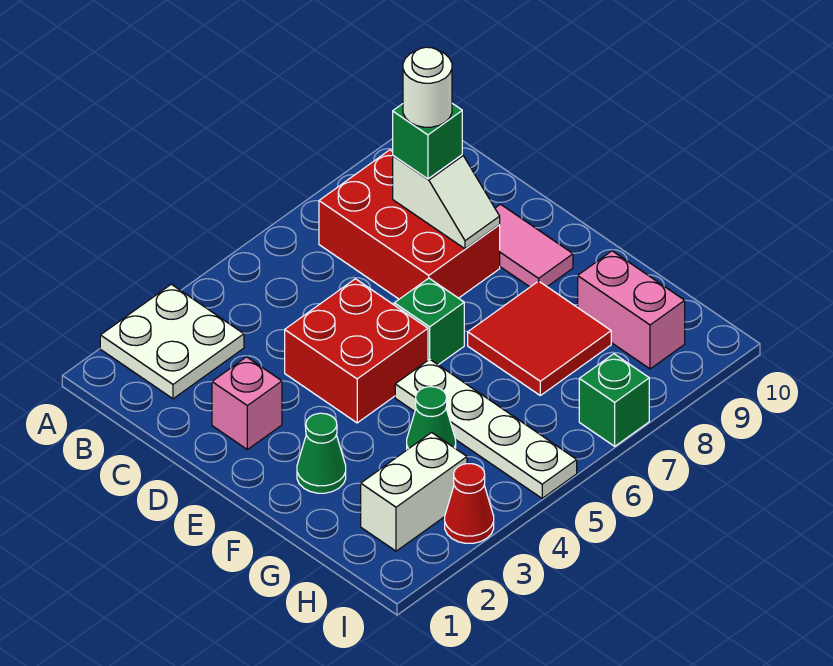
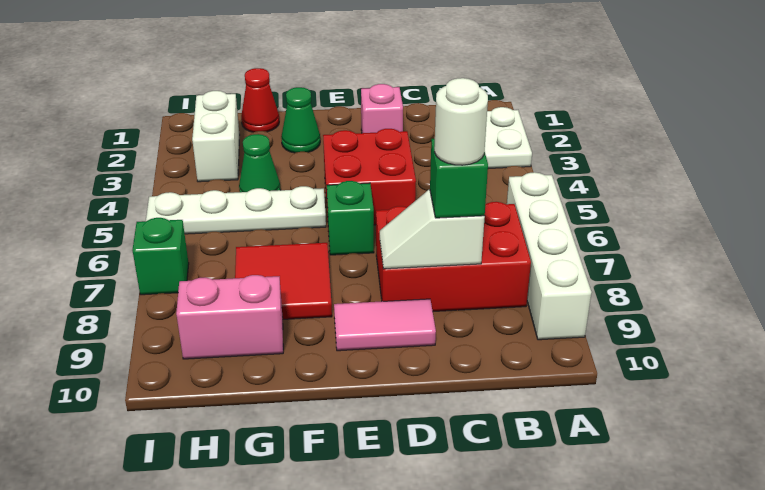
none -> white 1x4 brick [507,172,592,340]
red 1x1 cone [445,464,494,543] -> red 1x1 cone moved to [241,68,279,132]

